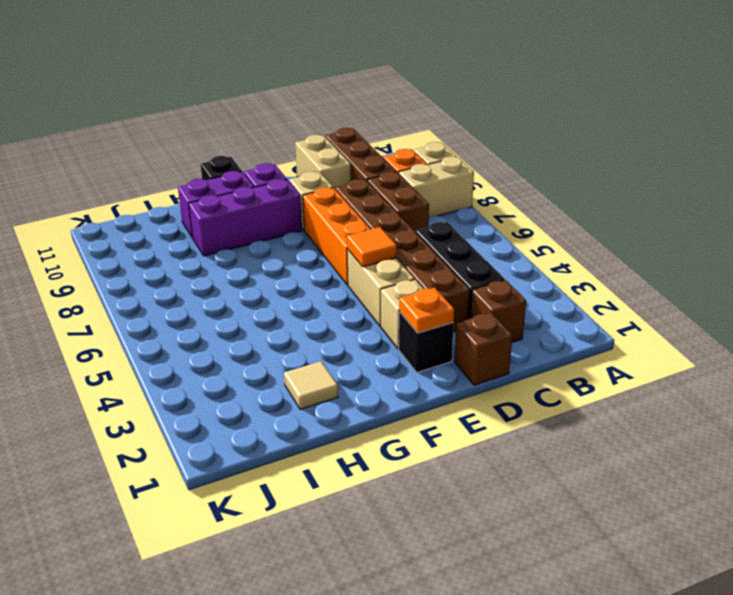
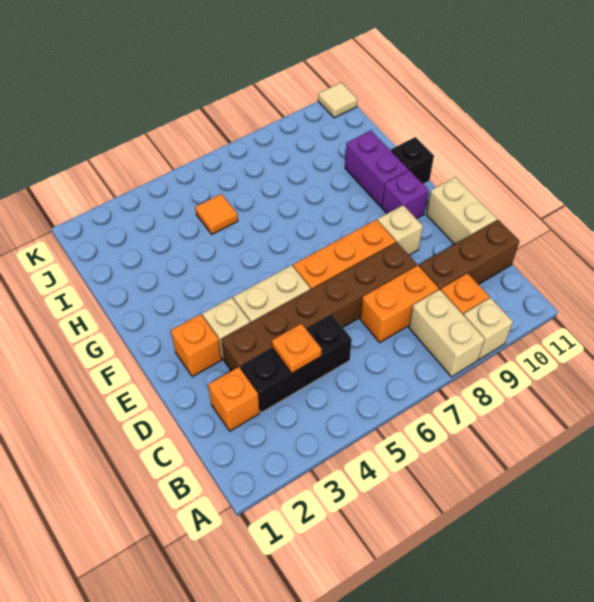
brown 1x1 brick [471,280,526,342] -> orange 1x1 brick [208,367,260,431]
brown 1x2 brick [367,171,429,232] -> orange 1x2 brick [360,265,439,342]
brown 1x1 brick [454,312,512,385] -> none
tan 1x2 brick [295,135,351,188] -> tan 1x2 brick turned to [426,177,497,244]
black 1x1 brick [399,312,454,372] -> orange 1x1 brick [171,314,221,377]
orange 1x1 plate [399,288,454,333] -> orange 1x1 plate moved to [272,324,322,373]
orange 1x1 tile [347,227,397,267] -> orange 1x1 tile moved to [195,194,238,234]
purple 1x3 brick [189,179,302,256] -> none
tan 1x1 tile [284,361,338,409] -> tan 1x1 tile moved to [318,82,357,118]

